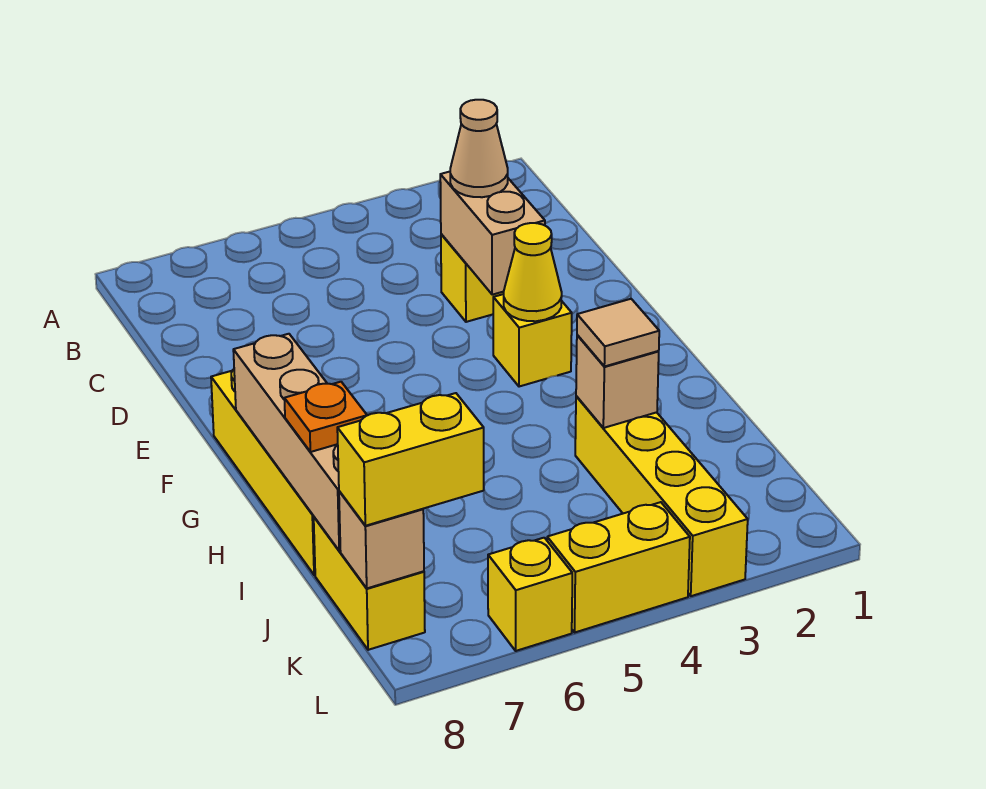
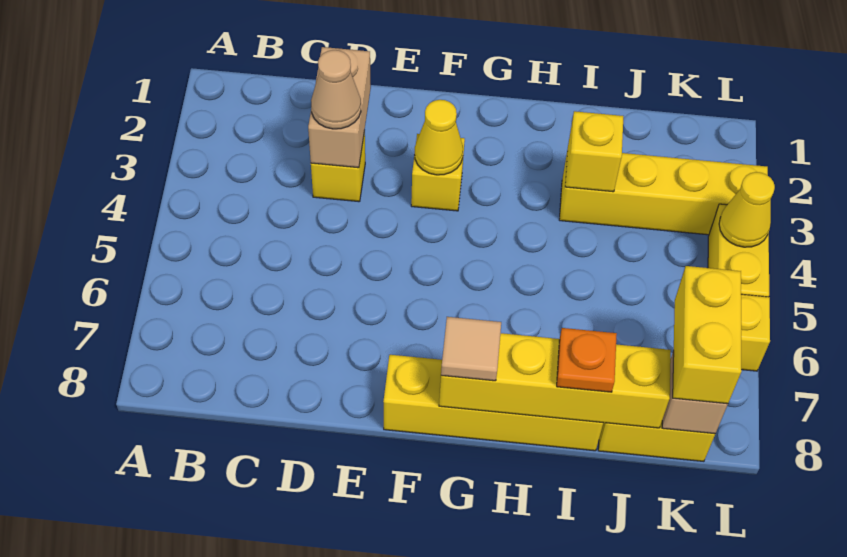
tan 1x2 brick [440,172,545,295] -> tan 1x2 brick turned to [308,47,371,168]
tan 1x4 brick [233,334,340,551] -> yellow 1x4 brick [439,333,671,428]
tan 1x1 brick [576,335,659,428] -> yellow 1x1 brick [565,111,623,192]
tan 1x1 tile [577,299,659,367] -> tan 1x1 tile moved to [441,317,501,381]
none -> yellow 1x1 cone [719,172,775,247]

